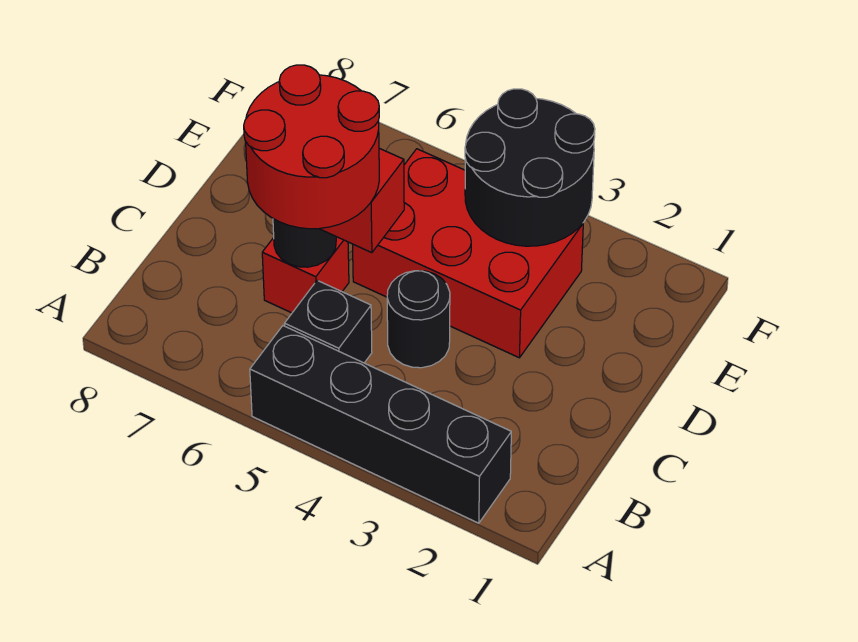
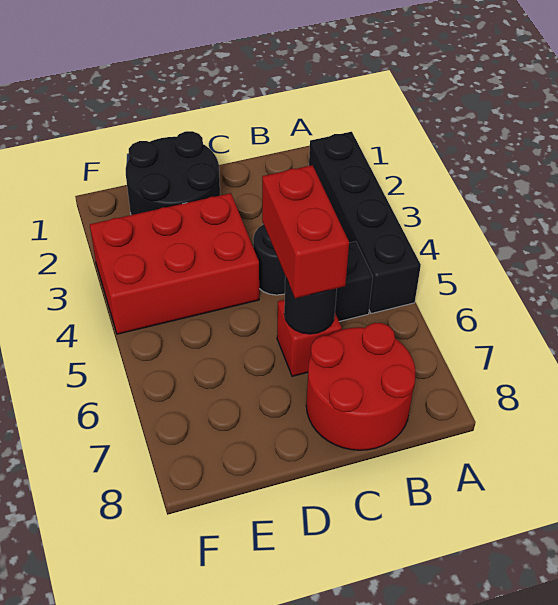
red 2x2 round brick [244,65,379,229] -> red 2x2 round brick moved to [306,323,415,450]
red 2x3 brick [353,149,583,358] -> red 2x3 brick turned to [90,193,259,334]
black 2x2 round brick [465,89,595,246] -> black 2x2 round brick moved to [126,131,220,215]

